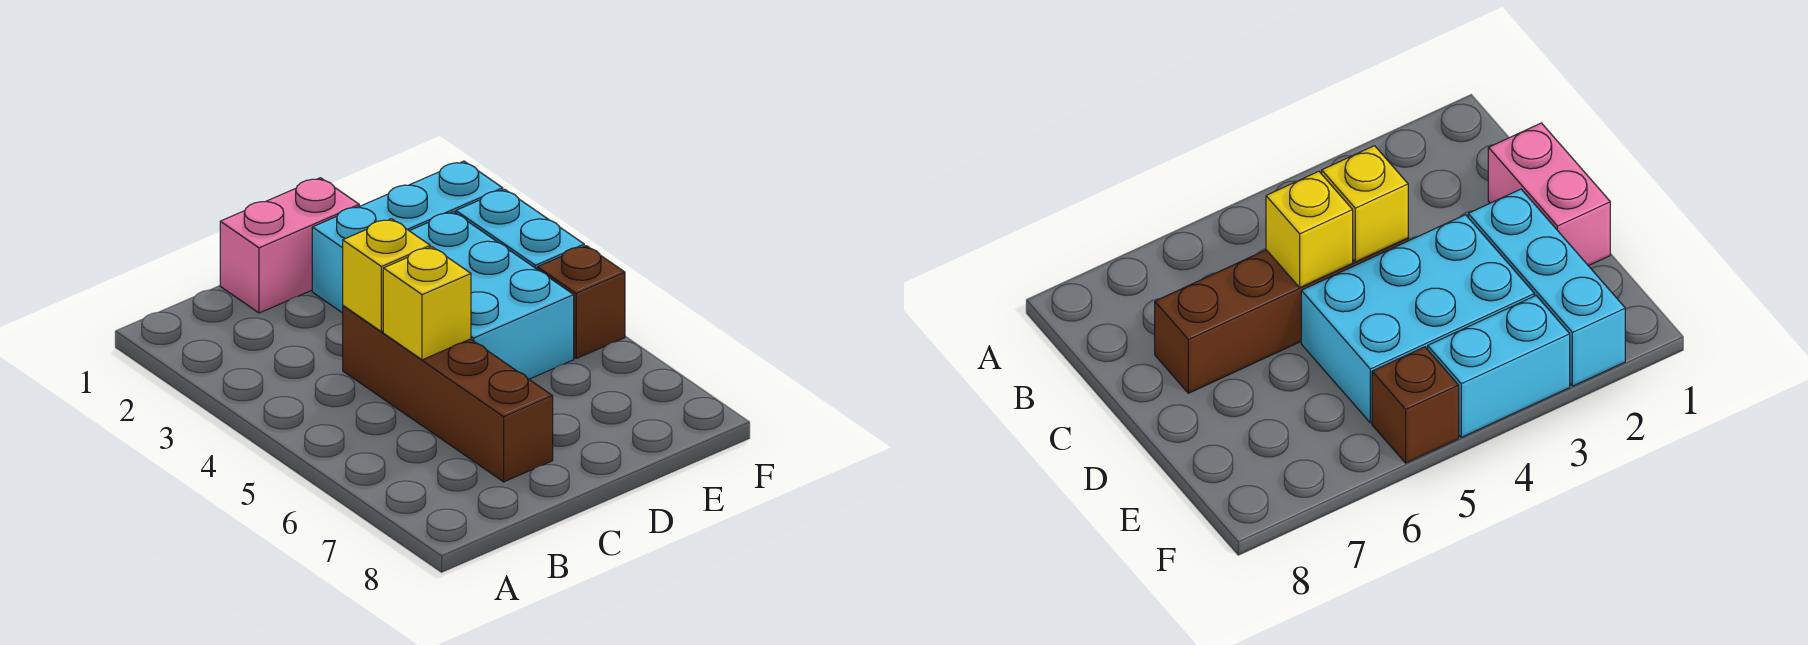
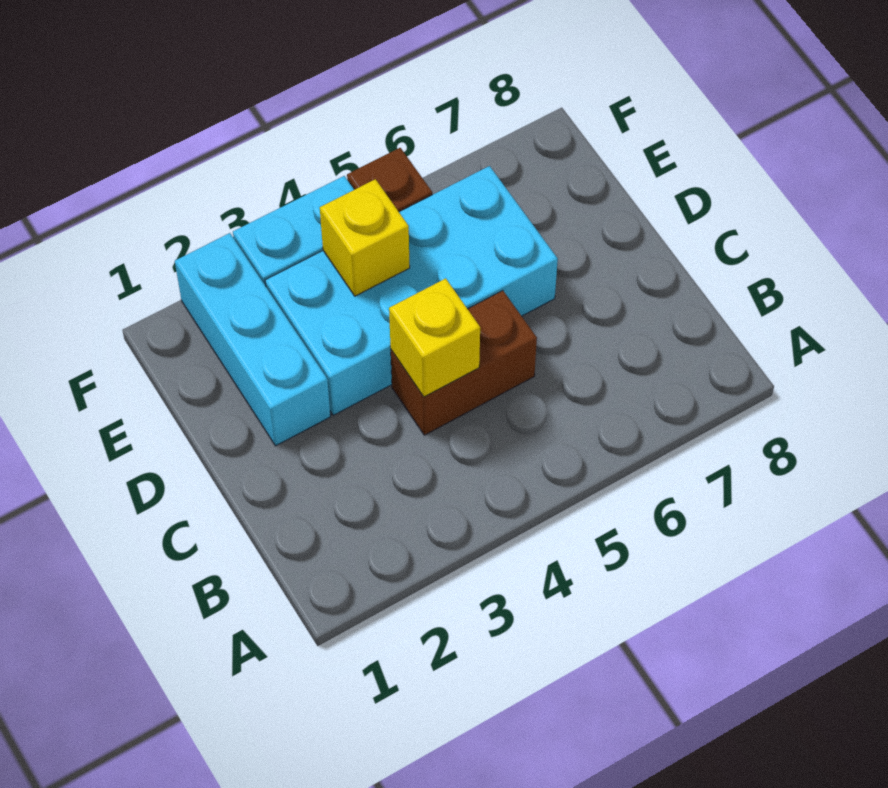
pink 1x2 brick [220,178,359,313] -> none
brown 1x4 brick [343,306,553,482] -> brown 1x2 brick [391,291,537,435]
yellow 1x1 brick [383,247,471,360] -> yellow 1x1 brick moved to [320,179,410,296]
cyan 2x3 brick [410,212,574,379] -> cyan 2x4 brick [265,166,558,415]

